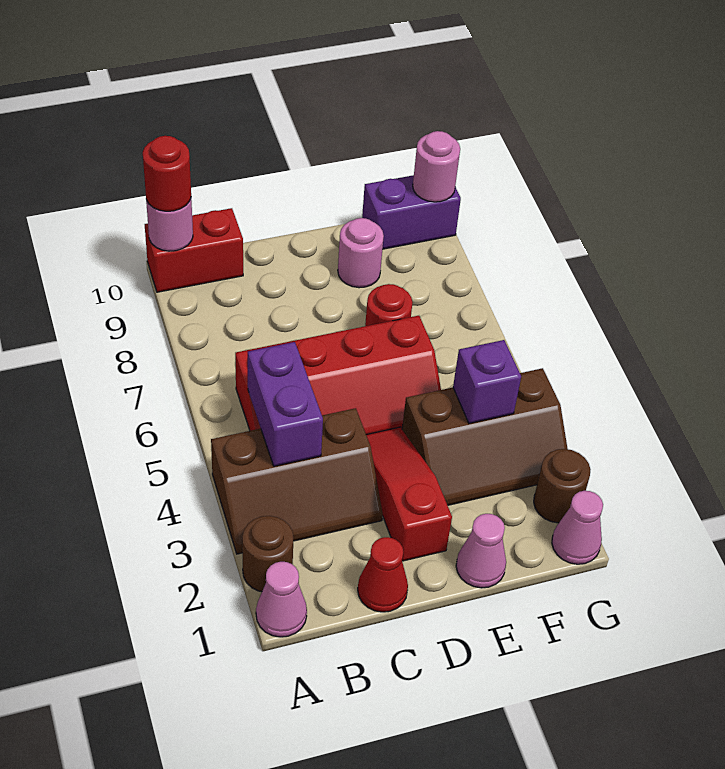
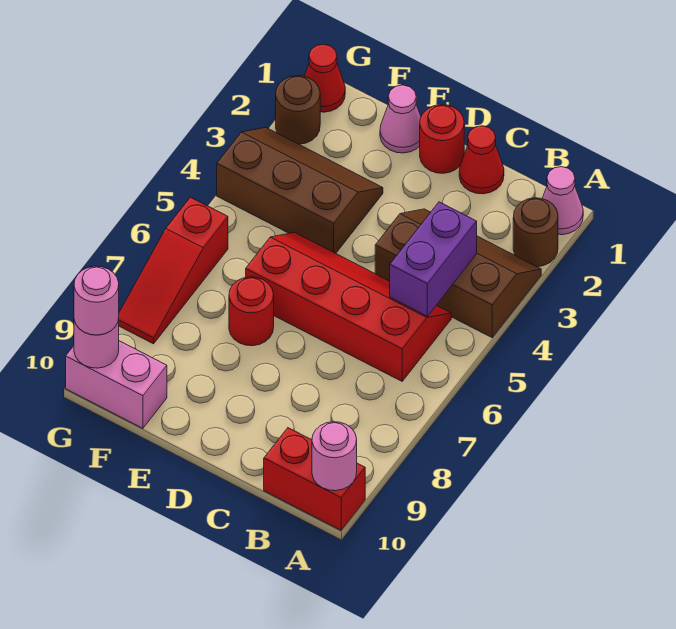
red 1x1 round brick [143,136,191,211] -> red 1x1 round brick moved to [420,105,464,173]
red 1x3 slope [366,427,452,561] -> red 1x3 slope moved to [118,197,228,344]
pink 1x1 round brick [338,218,384,288] -> pink 1x1 round brick moved to [74,266,119,335]
purple 1x1 brick [453,340,521,423] -> none
purple 1x2 brick [362,175,461,249] -> pink 1x2 brick [66,341,167,428]
pink 1x1 cone [552,491,603,564] -> red 1x1 cone [305,44,345,112]

